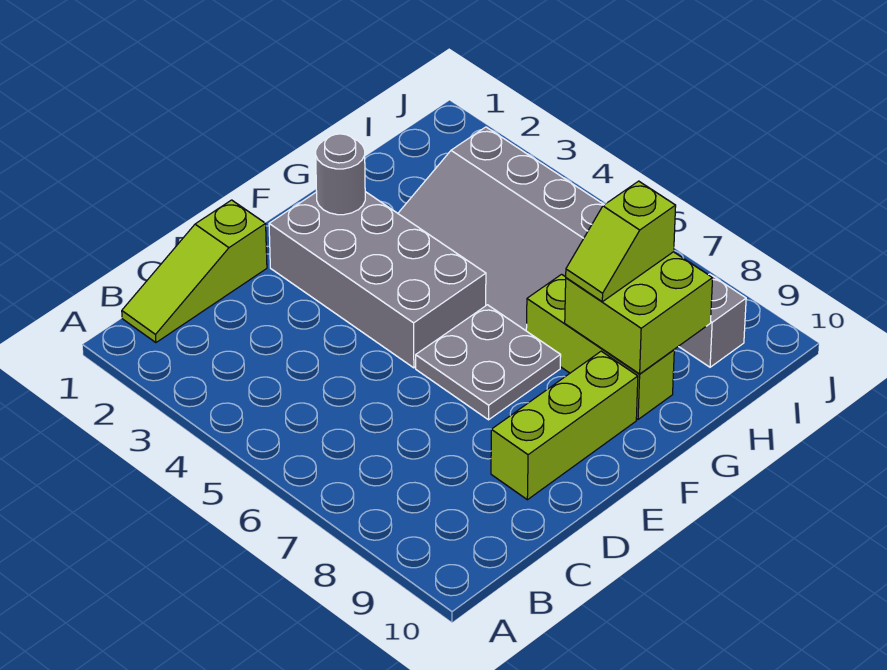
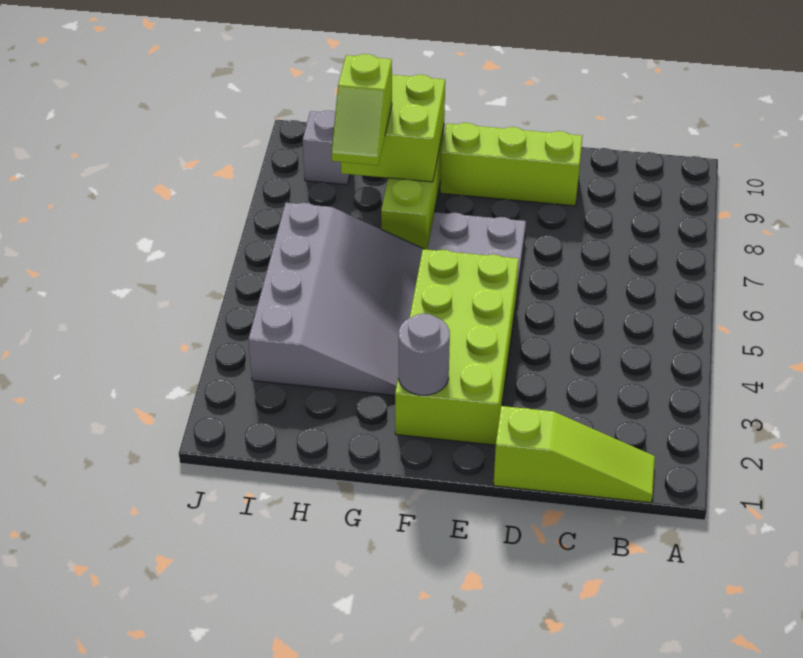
grey 2x4 brick [269,192,486,368] -> lime 2x4 brick [395,249,519,445]
lime 1x2 slope [566,181,676,302] -> lime 1x2 slope turned to [332,54,392,165]

